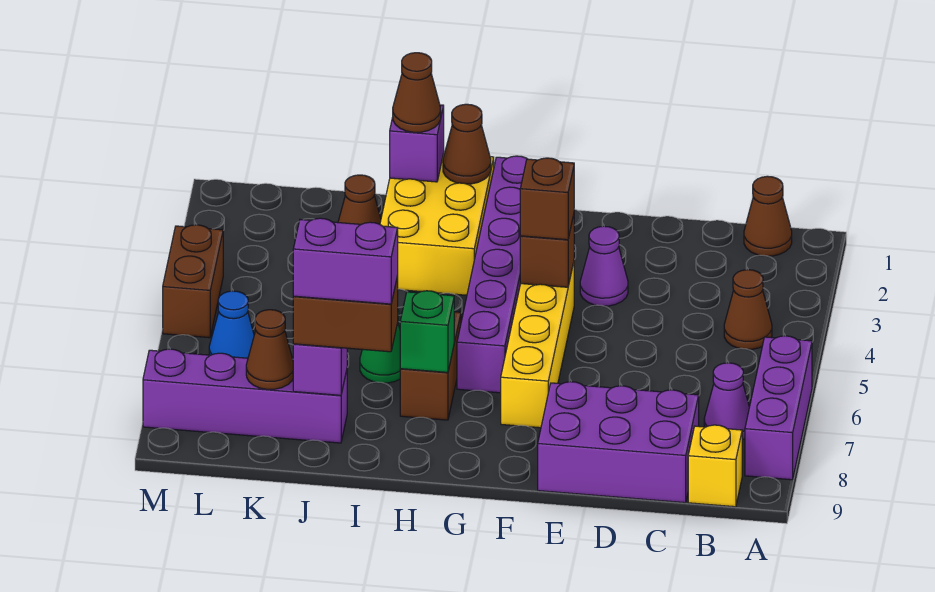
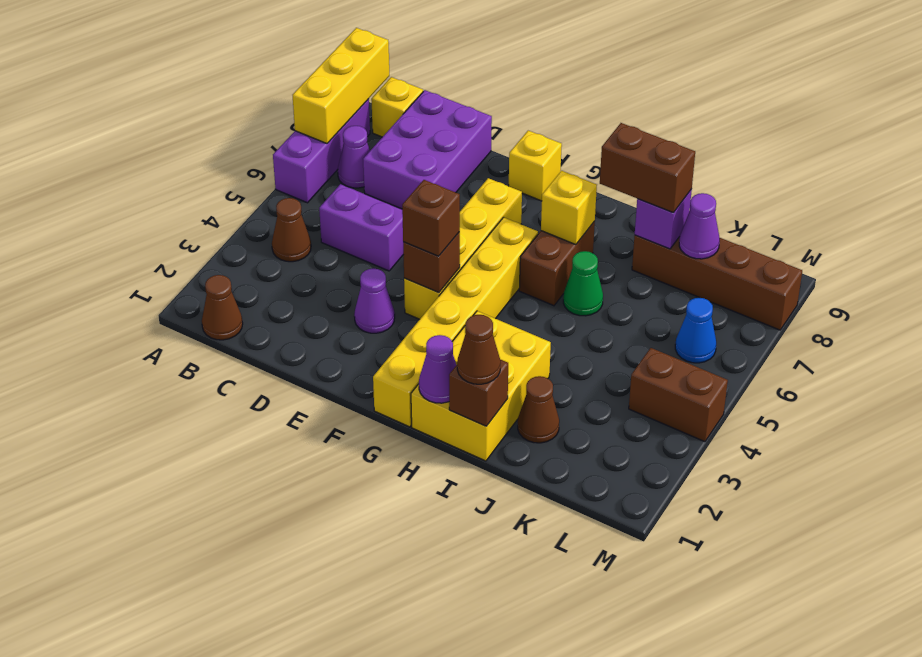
none -> yellow 1x3 brick [293,28,389,143]
purple 2x3 brick [538,382,699,503] -> purple 2x3 brick turned to [363,90,492,209]
none -> yellow 1x1 brick [509,131,562,201]
purple 1x6 brick [457,156,527,393] -> yellow 1x6 brick [373,217,538,427]
brown 1x1 cone [443,104,491,184] -> purple 1x1 cone [419,335,456,403]
green 1x1 brick [400,291,454,372] -> yellow 1x1 brick [541,171,597,245]
purple 1x1 brick [390,105,444,182] -> brown 1x1 brick [449,360,508,426]
purple 1x2 brick [293,218,398,304] -> purple 1x2 brick moved to [319,184,404,271]
purple 1x4 brick [143,349,347,443] -> brown 1x4 brick [632,235,802,330]
brown 1x1 cone [246,310,293,389] -> purple 1x1 cone [679,193,720,259]
brown 1x2 brick [163,225,223,338] -> brown 1x2 brick turned to [629,348,728,442]

